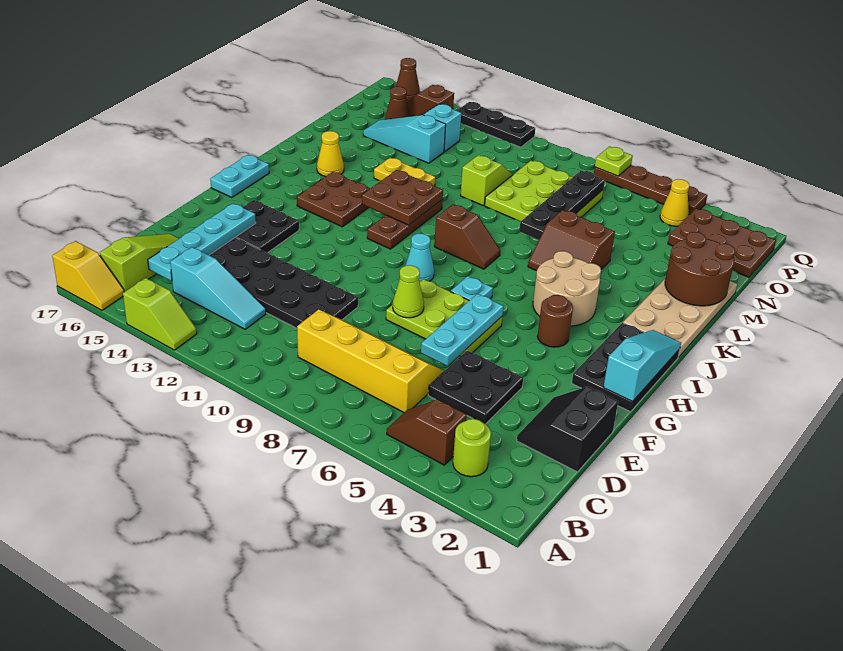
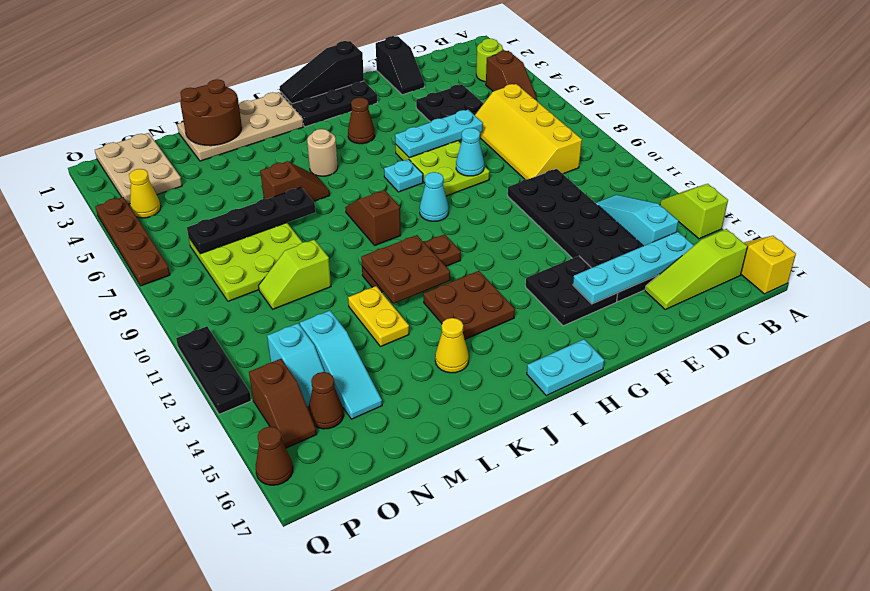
black 2x2 slope [517,387,618,472] -> black 1x2 slope [376,36,424,95]
lime 1x1 cone [393,265,424,318] -> cyan 1x1 cone [456,128,484,176]
cyan 1x3 slope [603,330,681,402] -> black 1x3 slope [280,41,364,104]
brown 1x1 round brick [538,295,573,347] -> brown 1x1 cone [348,98,375,144]
tan 2x2 round brick [533,251,601,326] -> tan 1x1 round brick [307,129,338,176]
brown 2x2 slope [528,210,615,271] -> brown 1x2 slope [260,161,330,202]
brown 2x3 plate [668,208,776,277] -> tan 2x3 plate [95,133,182,204]
lime 1x1 plate [595,146,633,176] -> none

